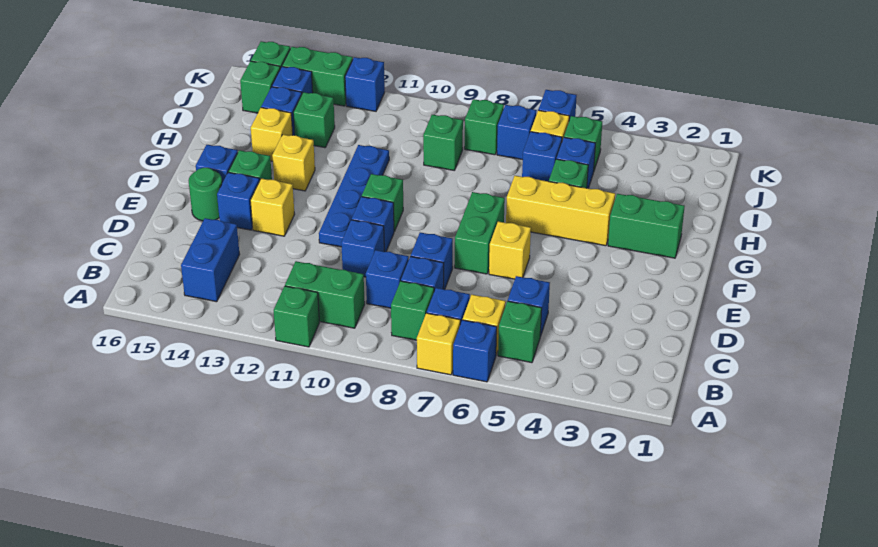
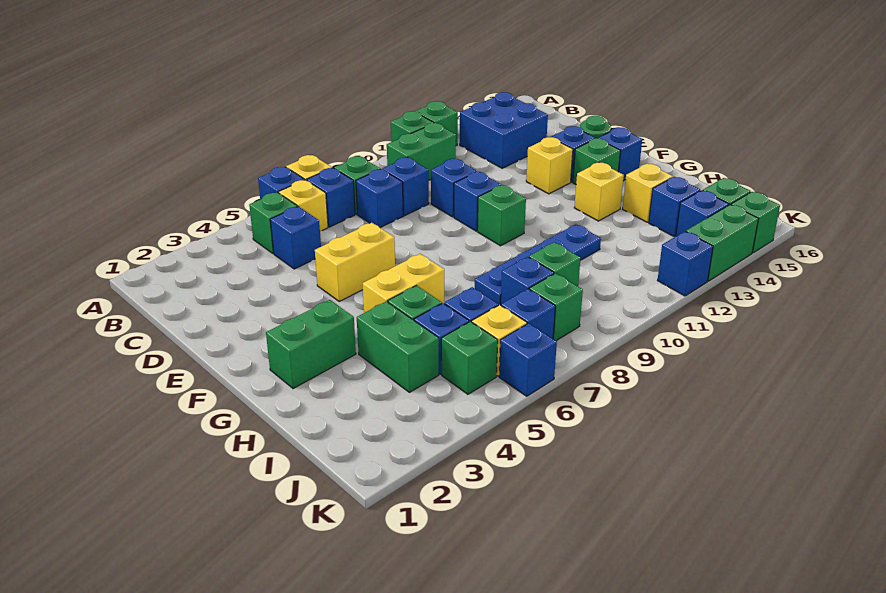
blue 1x2 brick [181,218,240,302] -> blue 2x2 brick [460,92,548,168]
blue 1x1 brick [411,233,453,289] -> blue 1x1 brick moved to [501,257,554,304]
yellow 1x1 brick [489,221,531,279] -> yellow 1x2 brick [315,223,395,301]
green 1x2 brick [455,192,505,274] -> green 1x2 brick moved to [357,301,439,392]
blue 1x4 plate [319,145,389,247] -> blue 1x4 plate turned to [475,224,601,305]
yellow 1x3 brick [506,176,615,246] -> yellow 1x2 brick [363,254,444,313]
green 1x1 brick [293,92,335,148] -> green 1x1 brick moved to [416,101,458,146]

